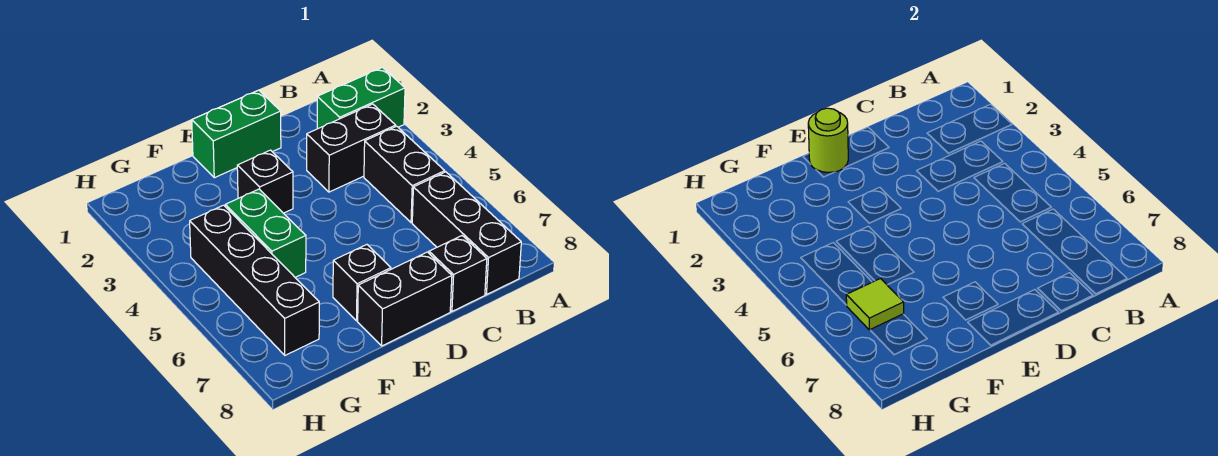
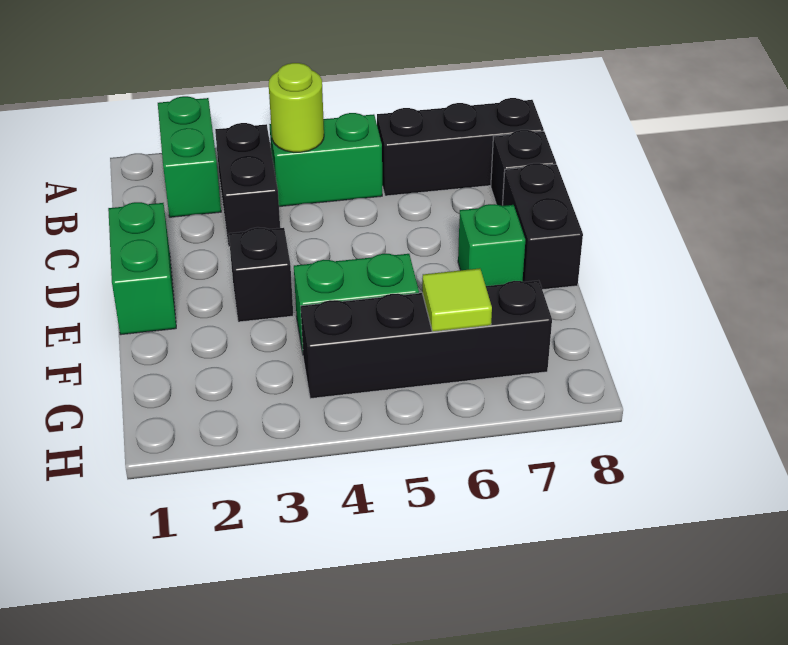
black 1x2 brick [364,126,445,223] -> green 1x2 brick [269,113,382,207]
lime 1x1 round brick [808,108,848,172] -> lime 1x1 round brick moved to [269,63,324,152]
black 1x1 brick [333,245,391,321] -> green 1x1 brick [458,204,525,286]

